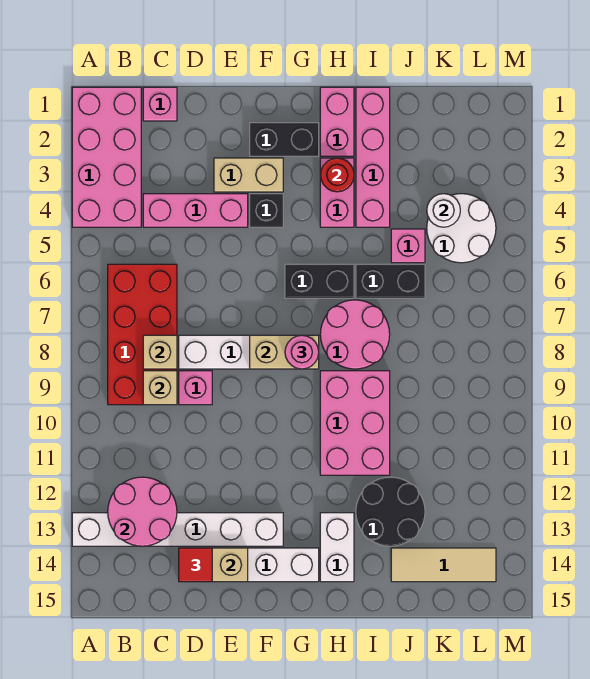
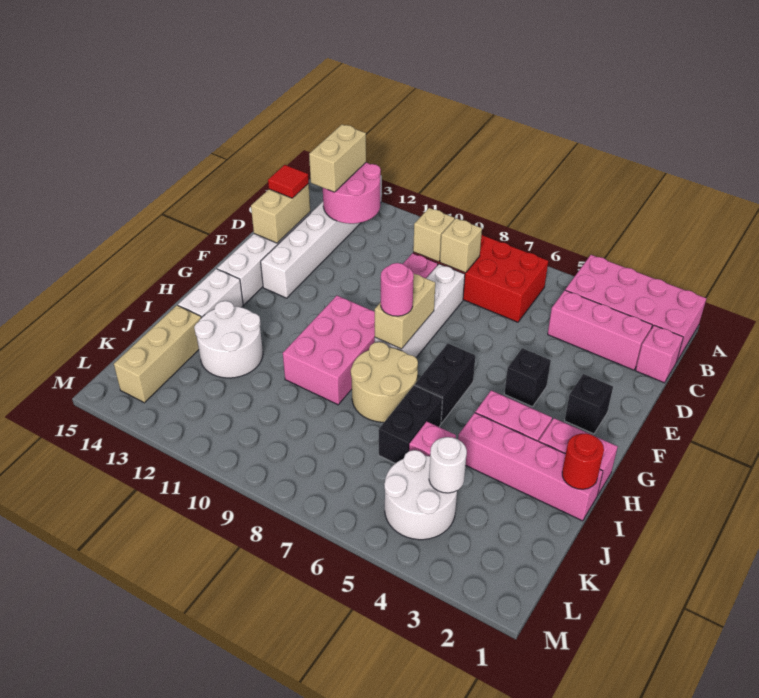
pink 1x3 brick [143,194,248,227] -> pink 1x3 brick turned to [548,290,652,370]
tan 1x2 brick [214,158,283,192] -> tan 1x2 brick moved to [309,124,366,192]
black 1x2 brick [250,123,319,156] -> black 1x1 brick [565,374,613,434]
red 1x1 round brick [320,158,354,192] -> red 1x1 round brick moved to [562,433,604,489]
pink 2x2 round brick [320,300,390,369] -> tan 2x2 round brick [351,342,418,422]
pink 2x3 brick [320,371,390,475] -> pink 2x3 brick turned to [283,296,375,405]
white 1x2 brick [320,513,354,582] -> white 1x2 brick turned to [178,269,243,318]
black 2x2 round brick [356,477,425,546] -> white 2x2 round brick [194,301,263,378]
tan 1x3 tile [391,548,496,582] -> tan 1x3 brick [114,305,201,403]

